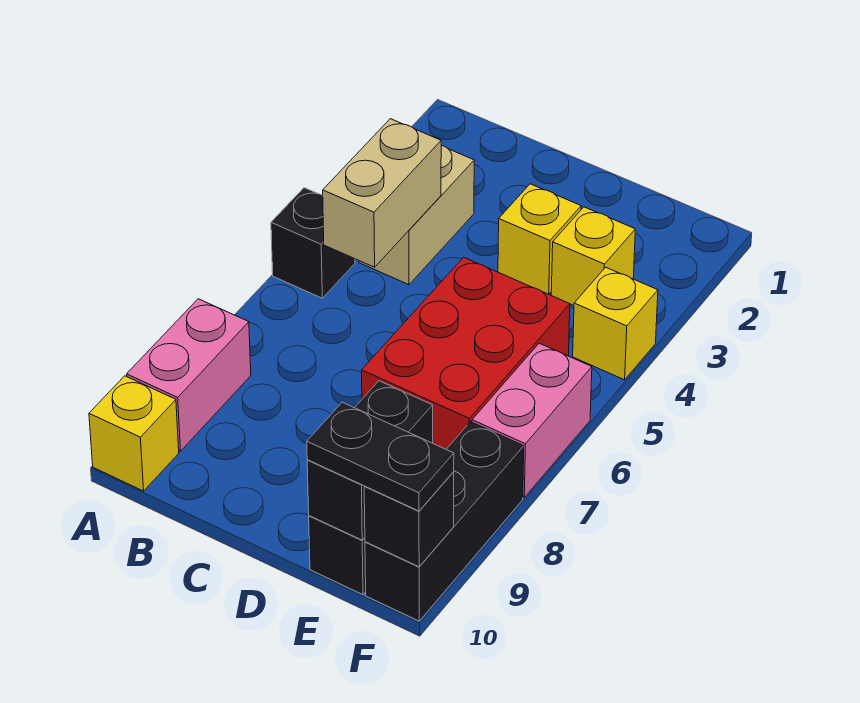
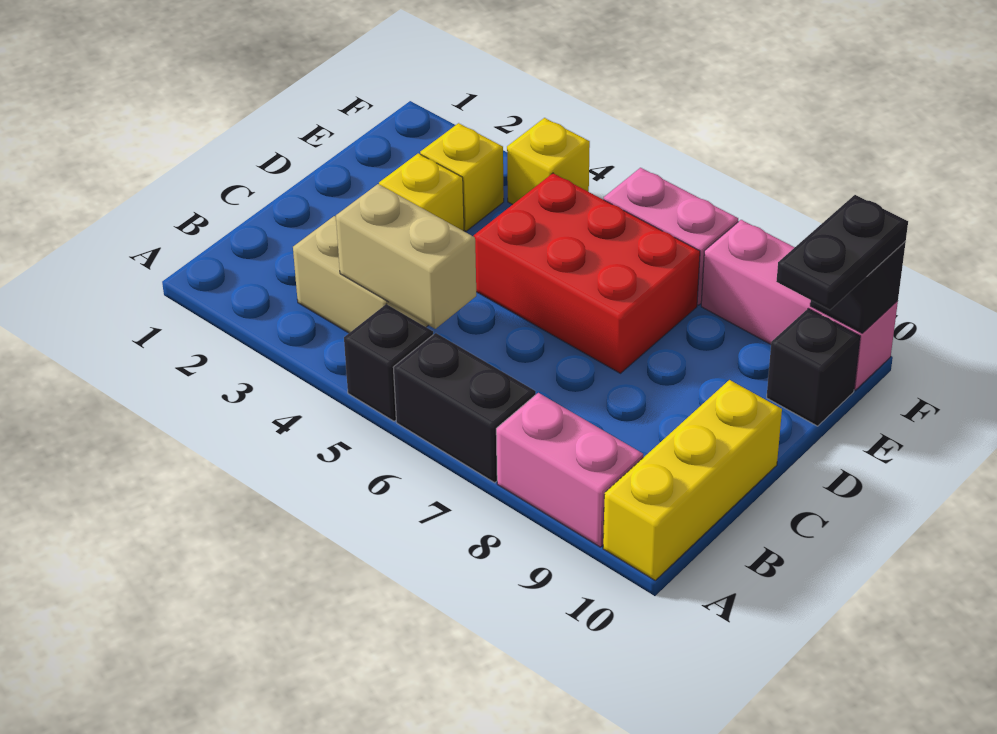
yellow 1x1 brick [89,376,179,491] -> yellow 1x3 brick [603,380,782,580]
black 1x2 brick [307,381,433,540] -> black 1x2 brick moved to [393,333,536,483]
black 1x3 brick [365,422,524,621] -> pink 1x3 brick [701,220,898,390]

